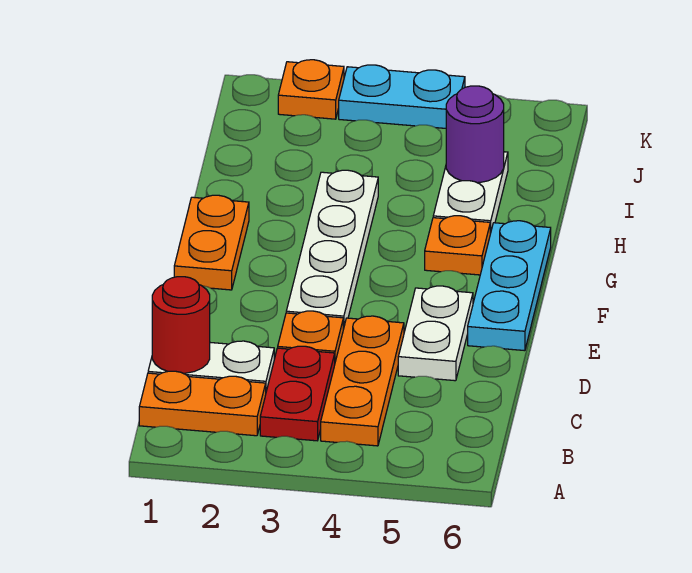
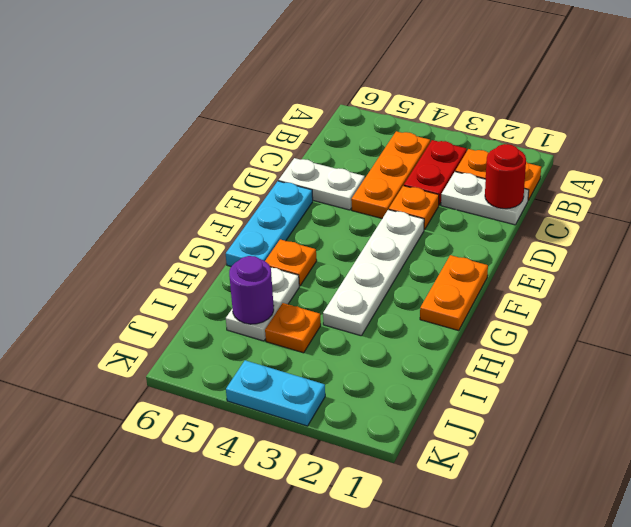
white 1x2 plate [398,286,473,381] -> white 1x2 plate turned to [279,158,365,210]
orange 1x1 plate [278,60,344,119] -> orange 1x1 plate moved to [265,303,321,353]

